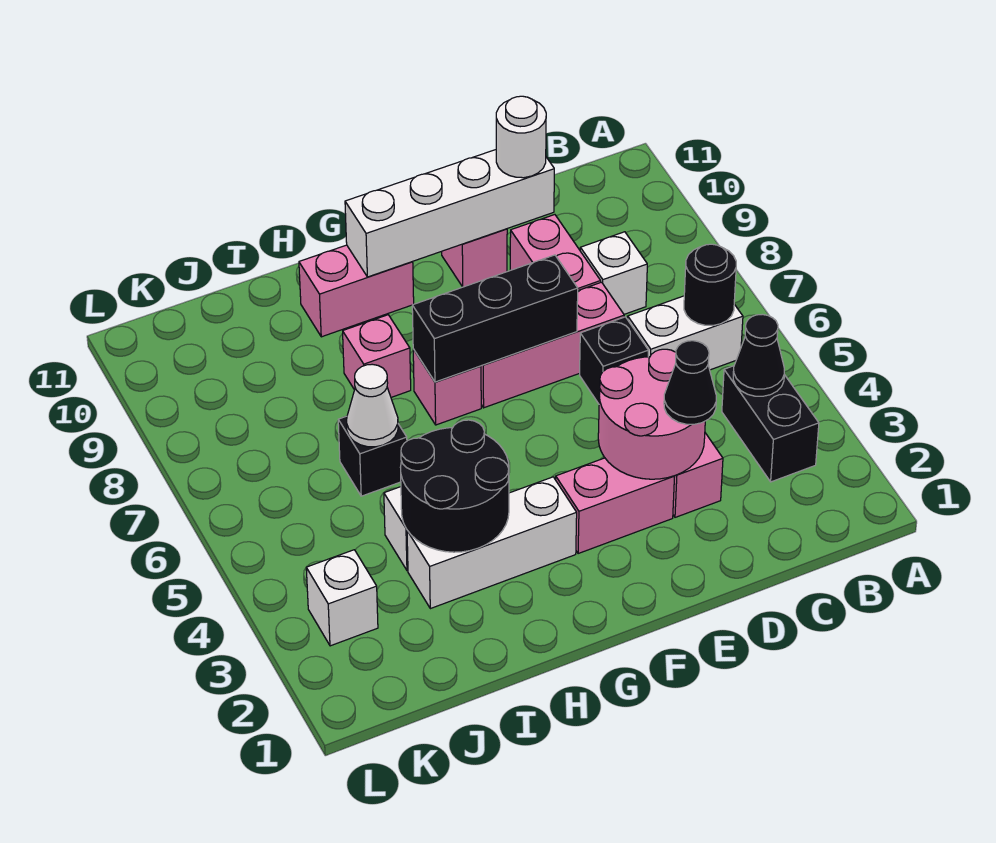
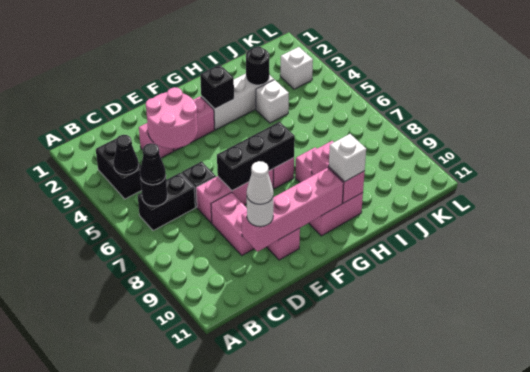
white 1x2 brick [628,296,743,370] -> black 1x2 brick [137,173,195,231]
white 1x1 brick [580,232,647,314] -> white 1x1 brick moved to [329,134,366,182]
black 1x1 cone [664,341,716,424] -> black 1x1 cone moved to [140,143,166,185]
white 1x4 brick [345,150,554,277] -> pink 1x4 brick [242,168,344,252]
black 2x2 round brick [400,420,509,552] -> black 1x1 round brick [246,47,269,85]
none -> pink 1x2 brick [312,141,365,203]
black 1x1 brick [338,416,407,496] -> black 1x1 brick moved to [200,65,234,109]
white 1x1 cone [347,364,398,447] -> white 1x1 cone moved to [247,161,273,204]

